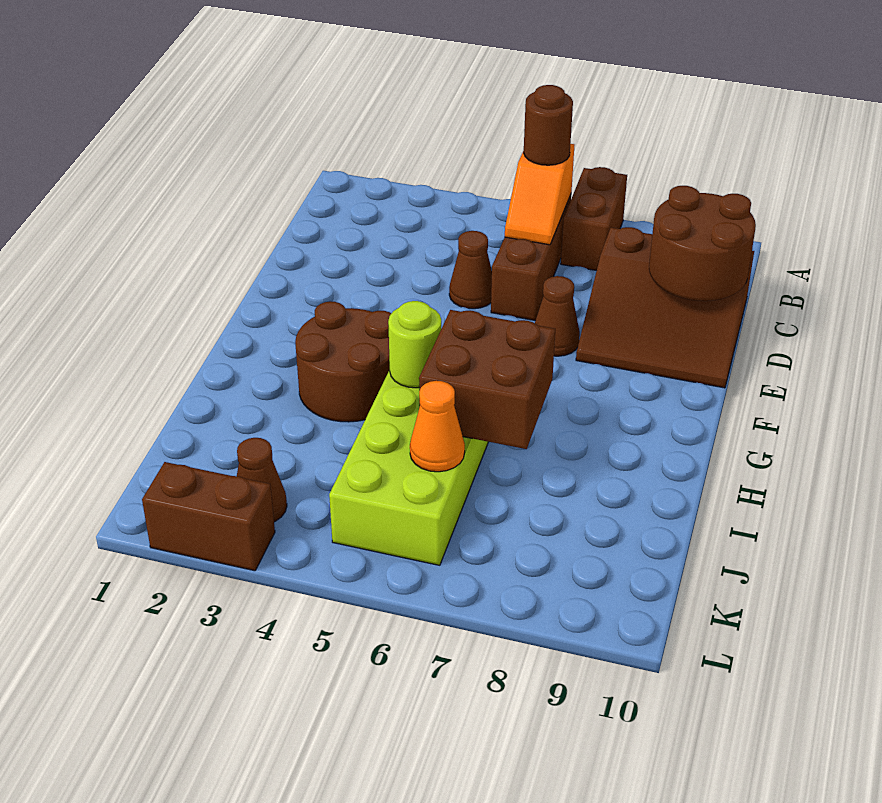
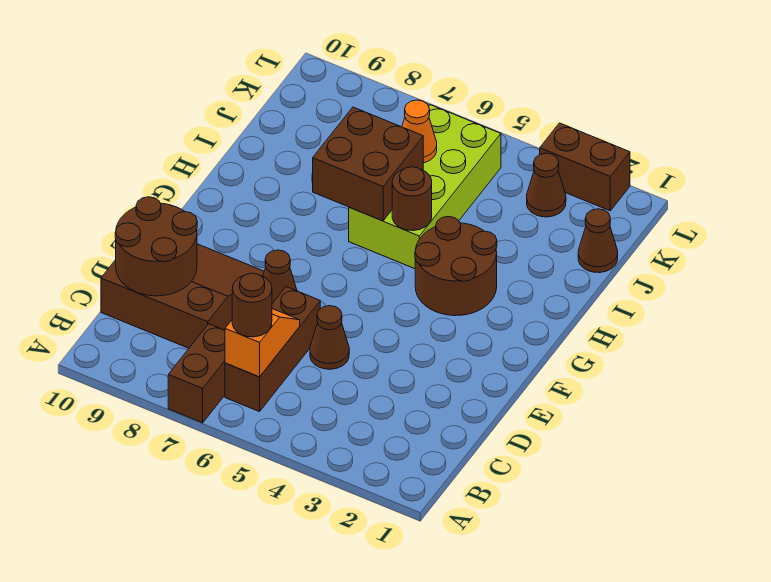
lime 1x1 round brick [388,301,441,388] -> brown 1x1 round brick [392,167,432,231]
none -> brown 1x1 cone [578,209,618,273]

